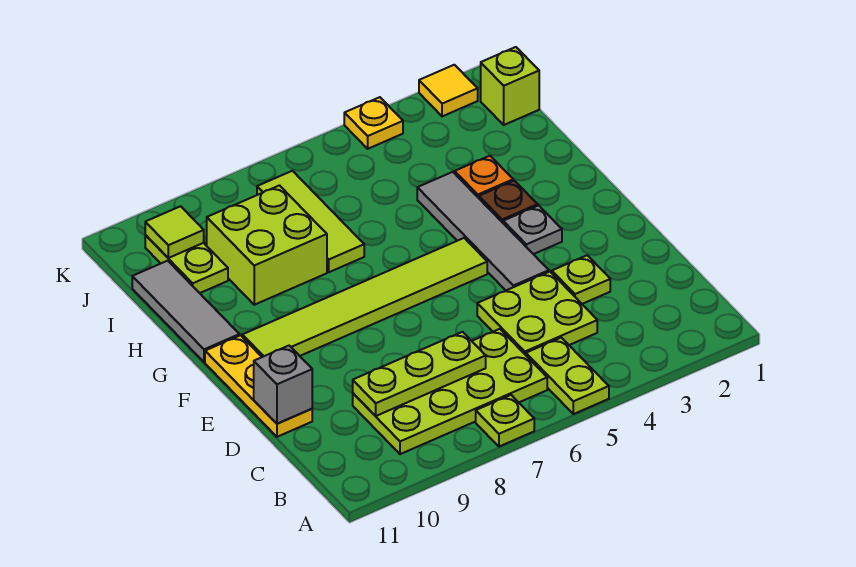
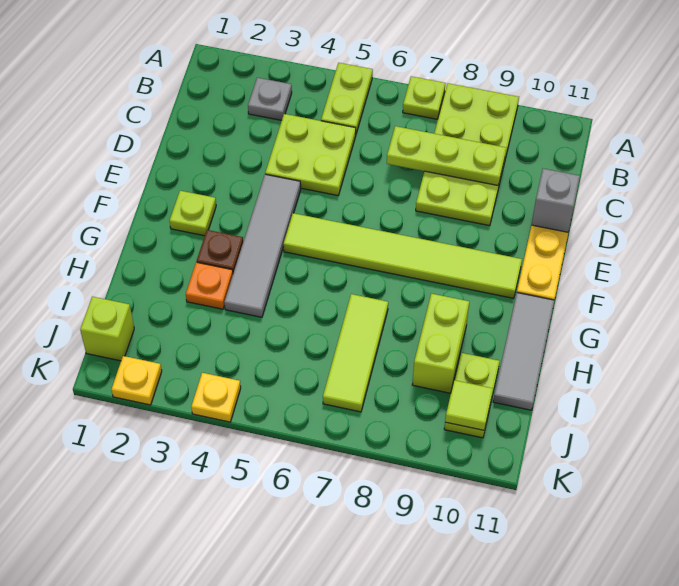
lime 2x4 plate [353,329,547,454] -> lime 2x4 plate turned to [416,83,519,226]
lime 1x1 plate [552,255,610,304] -> lime 1x1 plate moved to [170,191,216,236]
grey 1x1 plate [503,205,562,254] -> grey 1x1 plate moved to [248,78,292,120]
lime 2x2 brick [207,186,327,305] -> lime 1x2 brick [412,294,469,393]
yellow 1x1 tile [419,65,478,116] -> yellow 1x1 plate [111,356,162,405]

